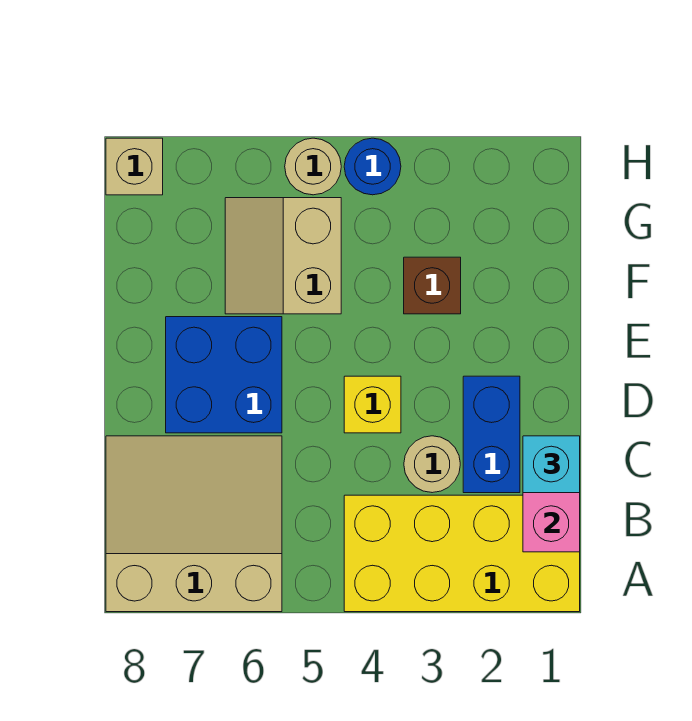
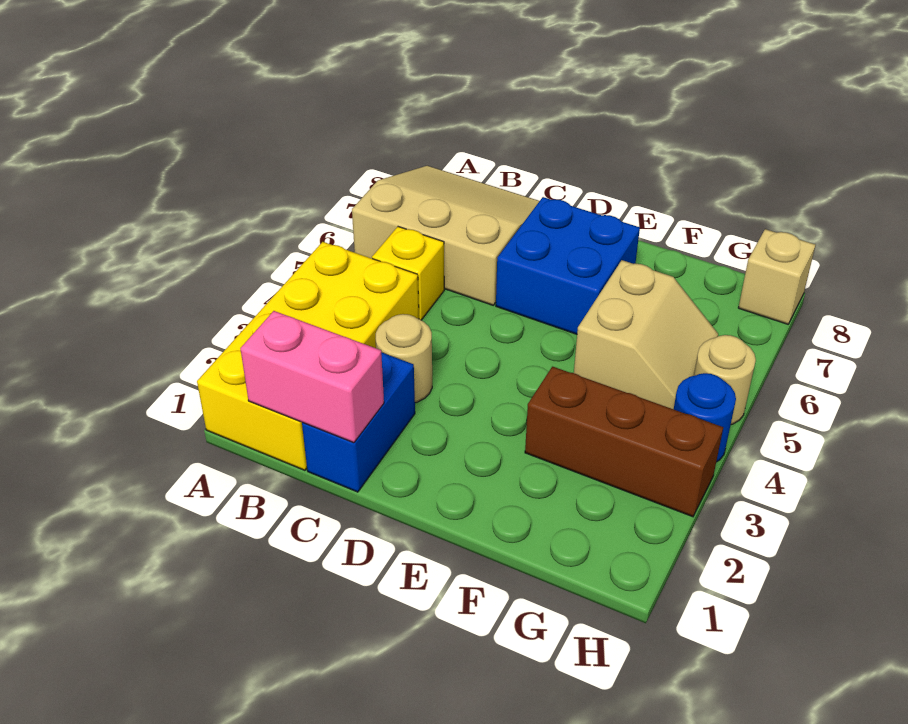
tan 3x3 slope [106,436,282,612] -> tan 3x3 slope turned to [352,166,539,305]
cyan 1x1 brick [523,436,580,493] -> none
blue 1x2 brick [463,376,520,493] -> blue 1x2 brick turned to [302,352,415,492]
yellow 1x1 brick [344,376,401,433] -> yellow 1x1 brick moved to [372,227,444,320]
brown 1x1 brick [404,257,461,314] -> brown 1x3 brick [525,367,723,517]
tan 2x2 slope [225,198,341,314] -> tan 2x2 slope turned to [574,260,718,409]

